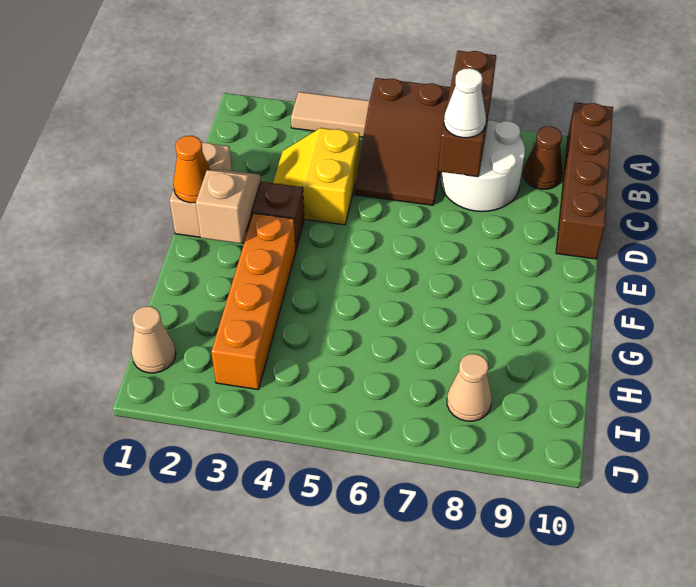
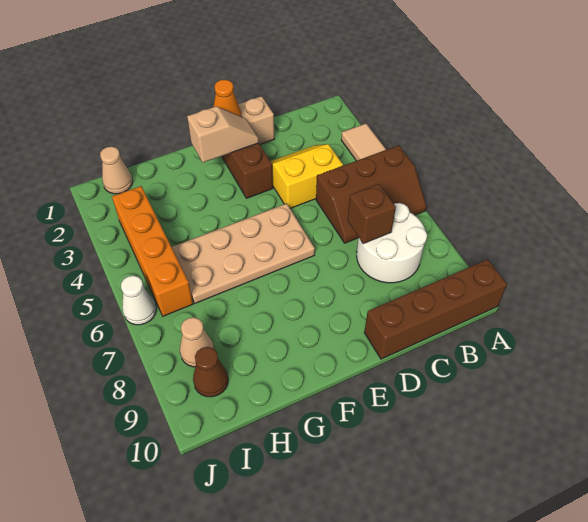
brown 2x3 slope [355,78,450,205] -> brown 2x3 slope turned to [316,145,427,243]
brown 1x3 brick [438,51,496,177] -> brown 1x1 brick [348,184,396,244]
brown 1x1 cone [523,126,563,189] -> brown 1x1 cone moved to [193,347,228,397]
white 1x1 cone [444,68,486,138] -> white 1x1 cone moved to [121,276,156,325]
none -> tan 2x4 plate [172,203,315,303]
orange 1x4 brick [211,213,296,390] -> orange 1x4 brick turned to [112,186,193,316]

